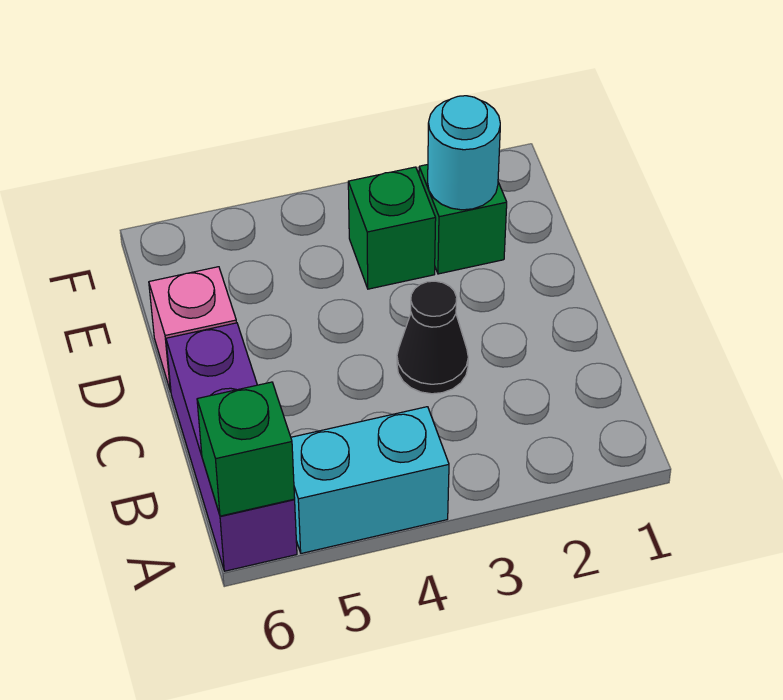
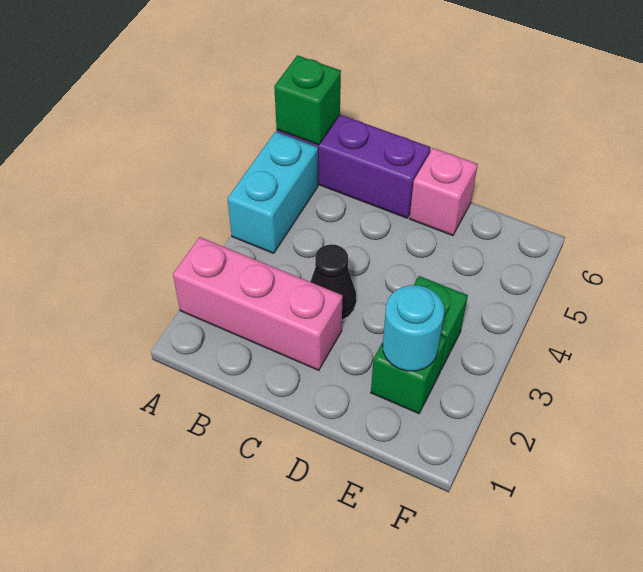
none -> pink 1x3 brick [173,237,343,370]

